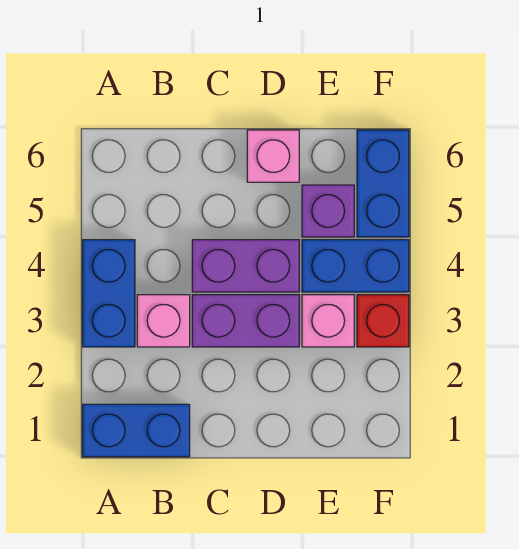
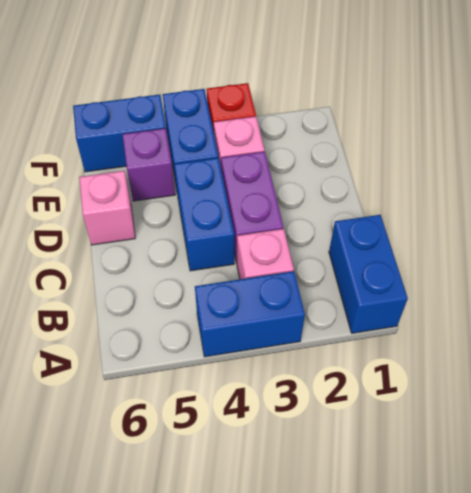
purple 1x2 brick [192,240,299,292] -> blue 1x2 brick [174,158,234,271]

